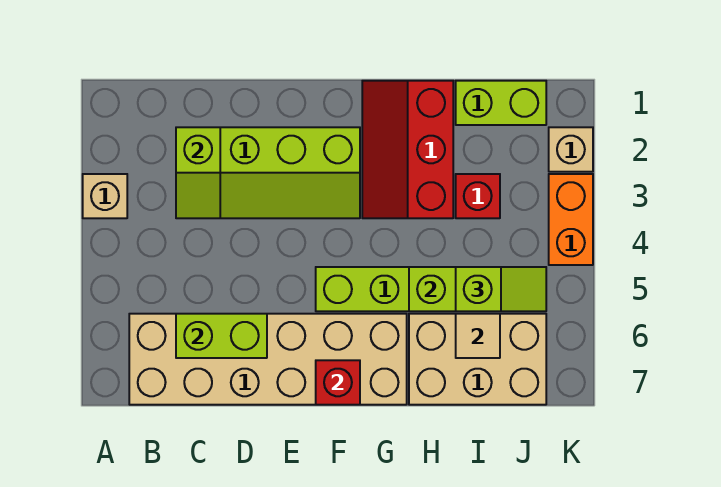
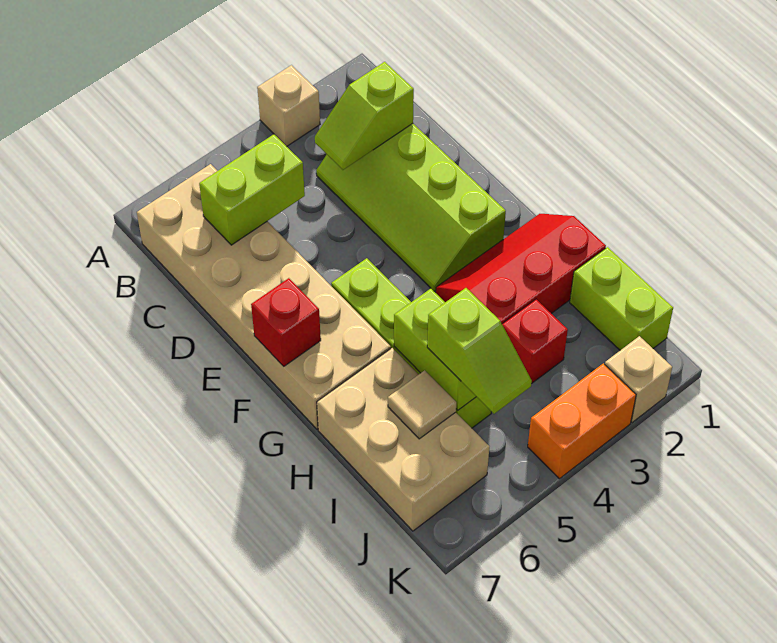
lime 1x2 brick [176,314,267,358] -> lime 1x2 brick turned to [199,134,305,245]

